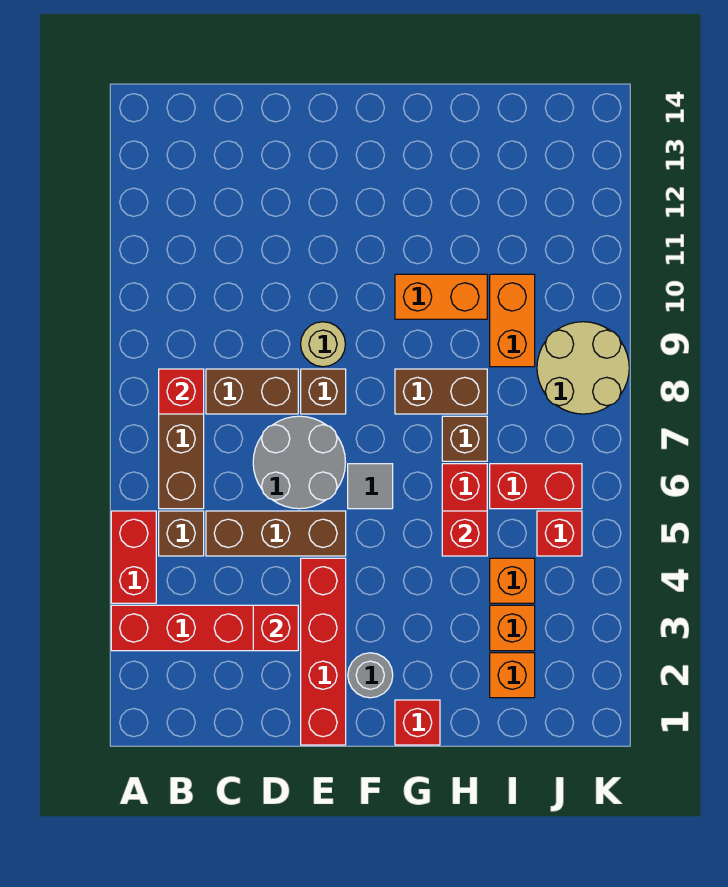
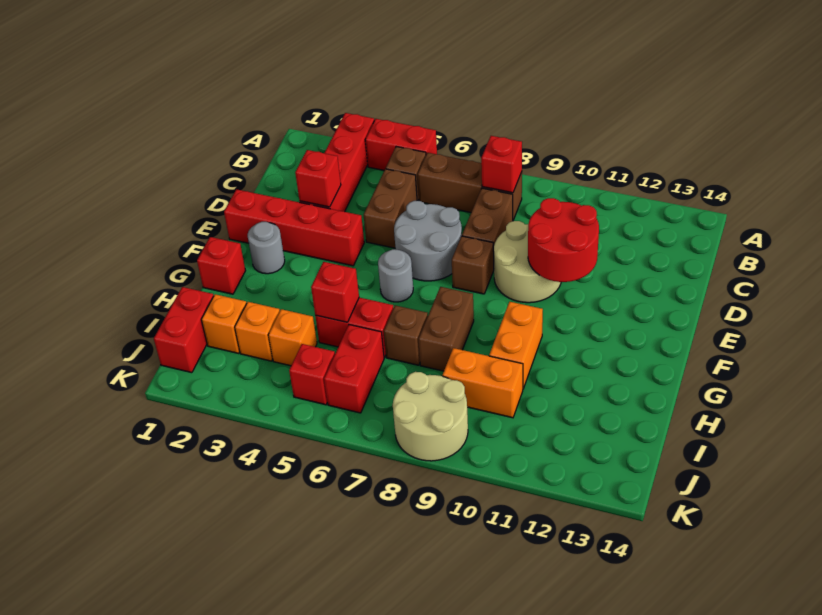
brown 1x3 brick [206,511,346,556] -> brown 1x2 brick [364,169,417,248]
none -> red 2x2 round brick [528,198,599,282]
tan 1x1 round brick [301,322,345,367] -> tan 2x2 round brick [494,221,561,303]
grey 1x1 tile [348,464,393,509] -> grey 1x1 round brick [378,249,413,302]
none -> red 1x2 brick [154,287,214,373]

